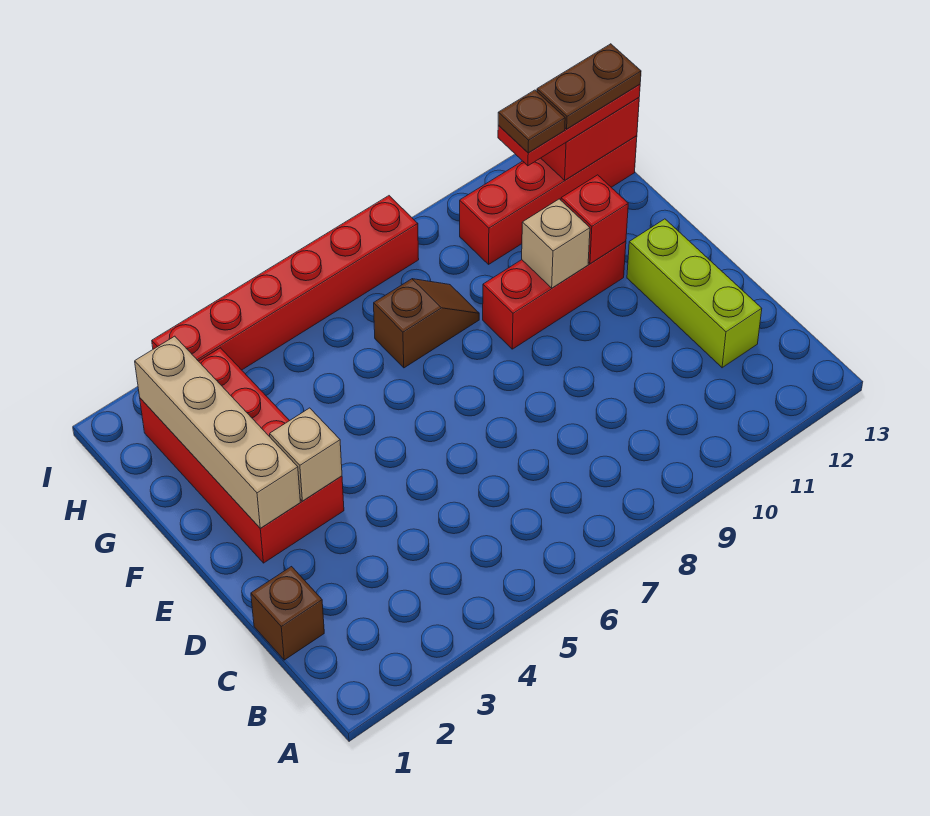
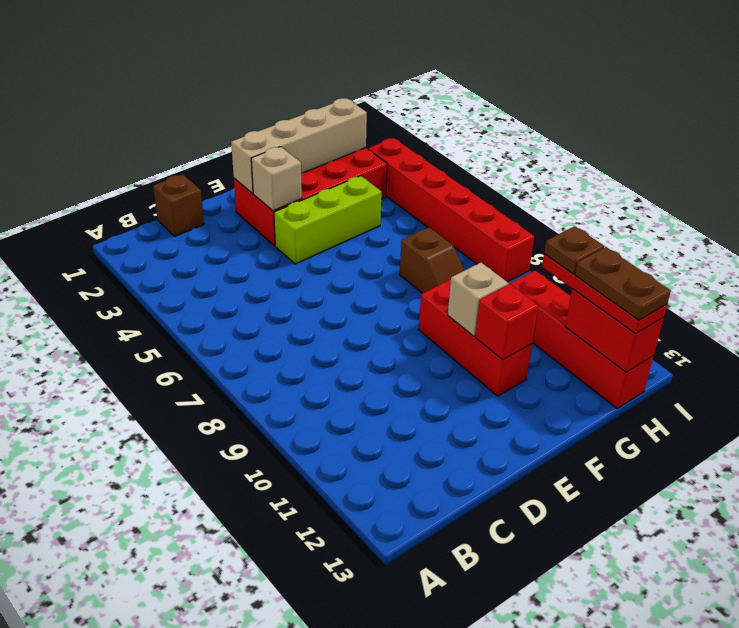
lime 1x3 brick [627,219,762,368] -> lime 1x3 brick moved to [274,176,382,264]

